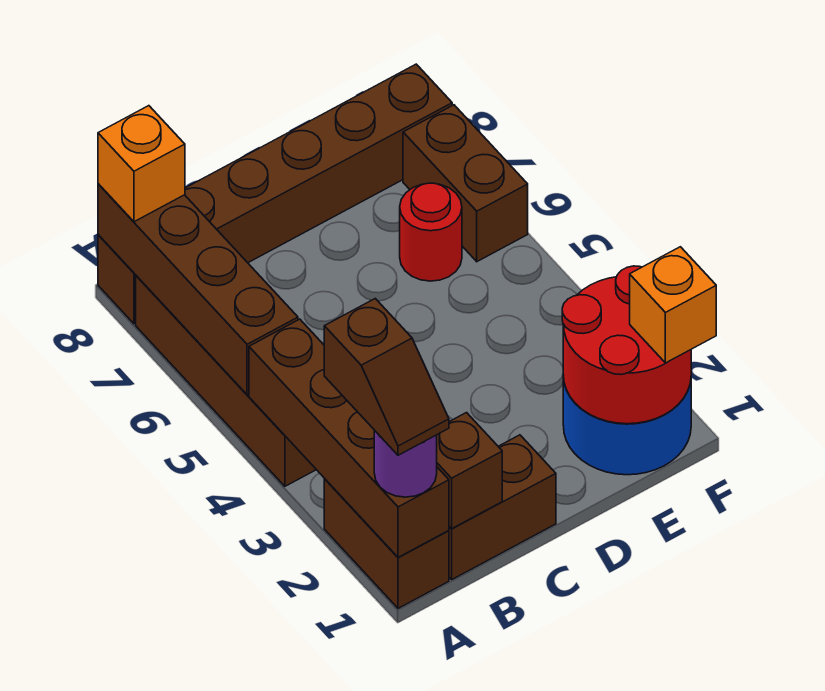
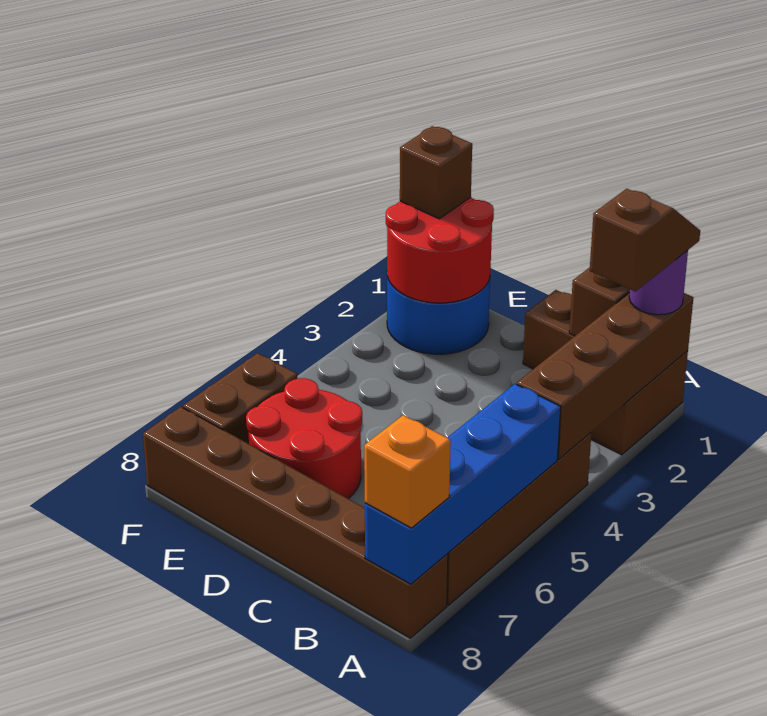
brown 1x4 brick [98,184,298,395] -> blue 1x4 brick [365,384,561,584]
red 1x1 round brick [400,183,462,281] -> red 2x2 round brick [246,378,362,499]
orange 1x1 brick [630,247,716,363] -> brown 1x1 brick [400,126,472,219]

